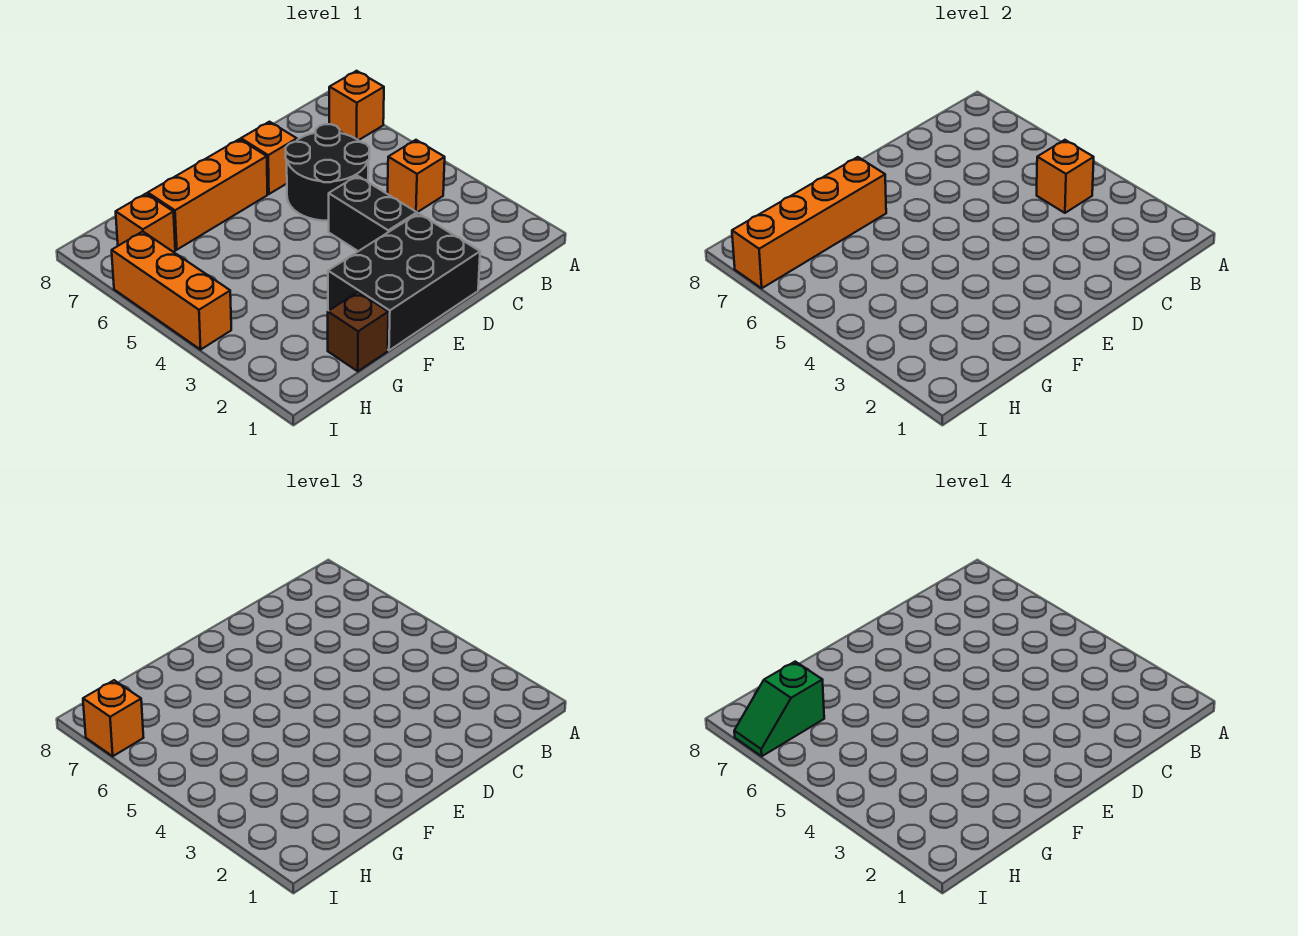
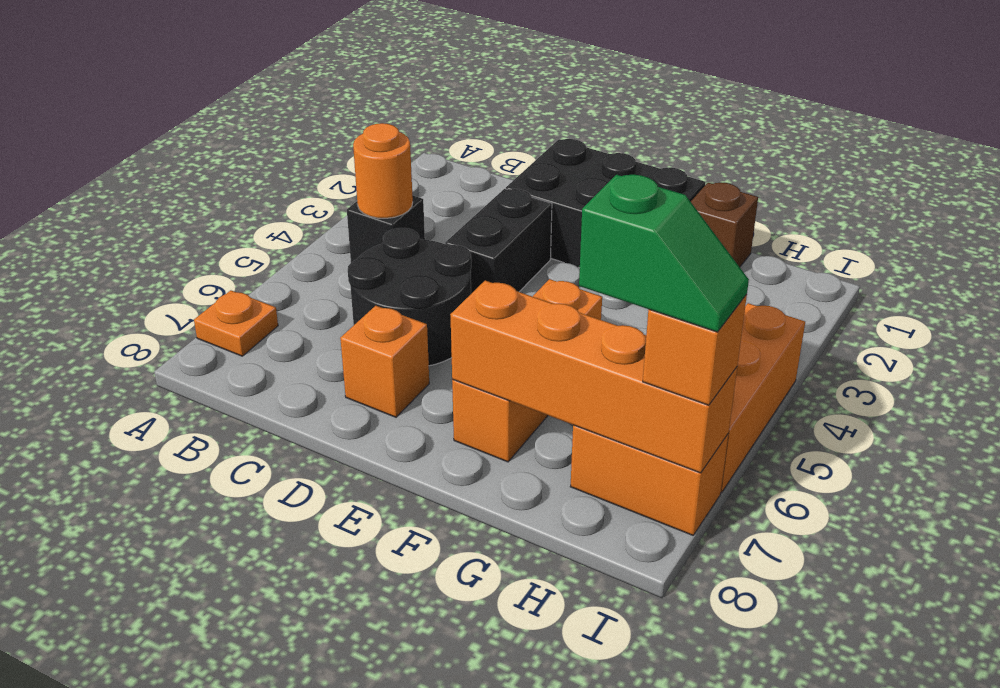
orange 1x1 brick [329,71,384,140] -> orange 1x1 plate [194,290,278,356]
orange 1x1 brick [388,140,445,212] -> black 1x1 brick [347,195,425,262]
orange 1x1 brick [1037,140,1094,213] -> orange 1x1 round brick [353,123,413,218]
orange 1x3 brick [148,139,267,250] -> orange 1x3 brick turned to [452,279,602,462]
orange 1x1 brick [116,194,175,252] -> orange 1x2 brick [570,425,728,535]

